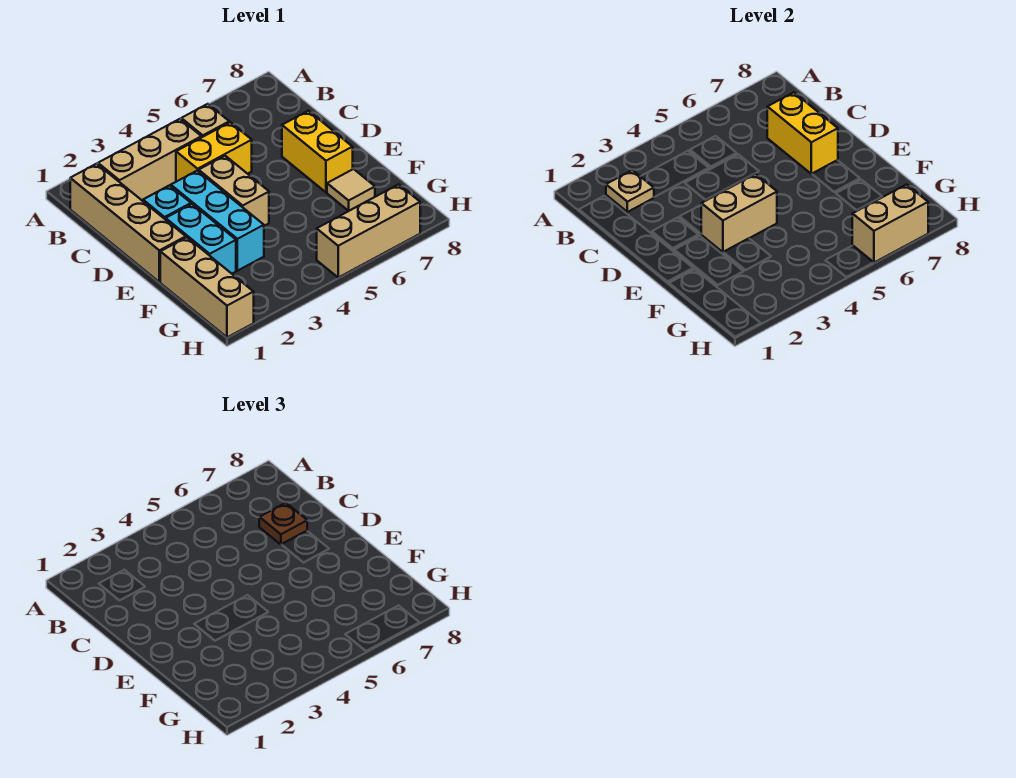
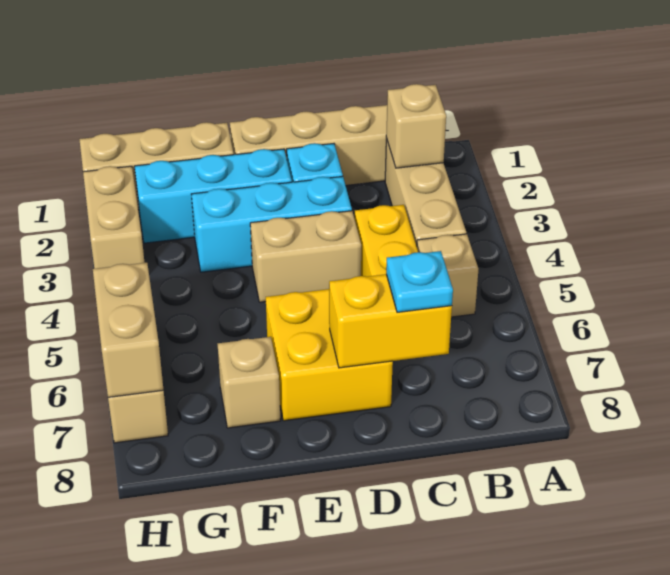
tan 1x1 plate [606,170,654,212] -> tan 1x1 brick [386,84,446,168]
brown 1x1 plate [259,503,307,545] -> cyan 1x1 plate [386,251,453,312]
yellow 1x2 brick [282,111,353,192] -> yellow 2x2 brick [266,289,393,421]
cyan 1x2 brick [166,204,236,274] -> cyan 1x3 brick [135,149,292,243]
tan 1x2 brick [701,174,777,252] -> tan 1x2 brick moved to [83,166,145,269]
tan 1x1 tile [327,169,375,211] -> tan 1x1 brick [218,337,280,428]

